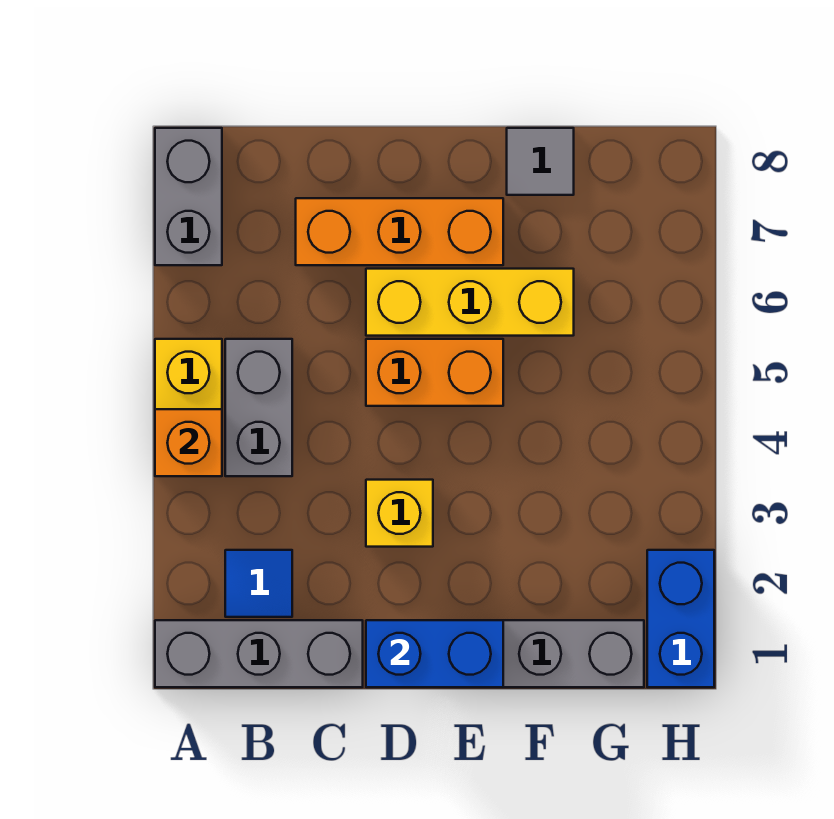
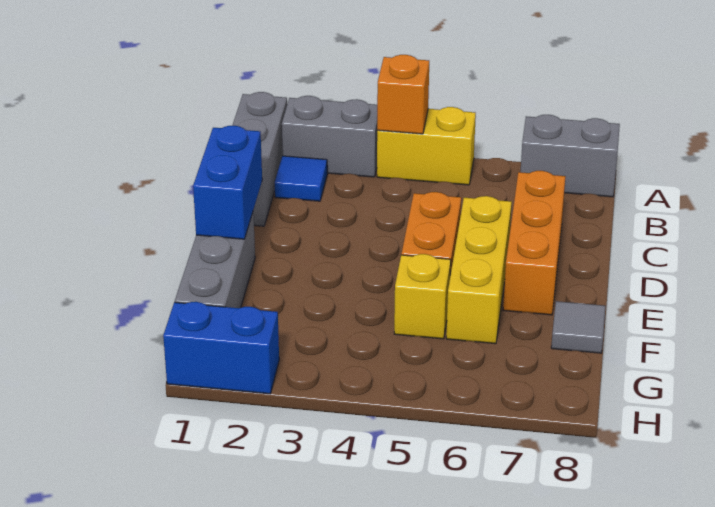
grey 1x2 brick [225,339,292,476] -> grey 1x2 brick moved to [282,96,377,177]
yellow 1x1 brick [366,480,433,547] -> yellow 1x1 brick moved to [394,254,451,339]

